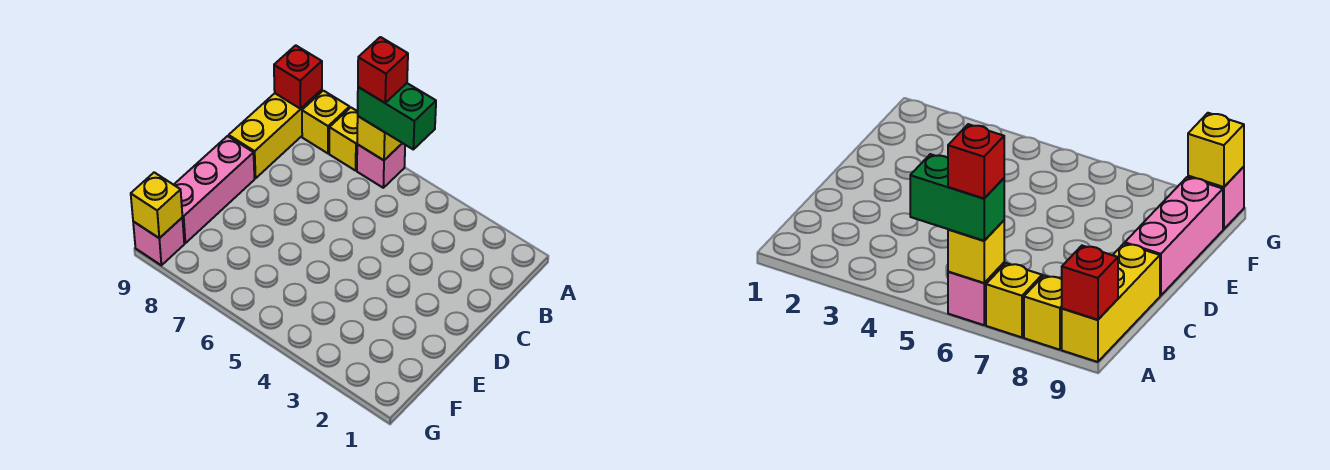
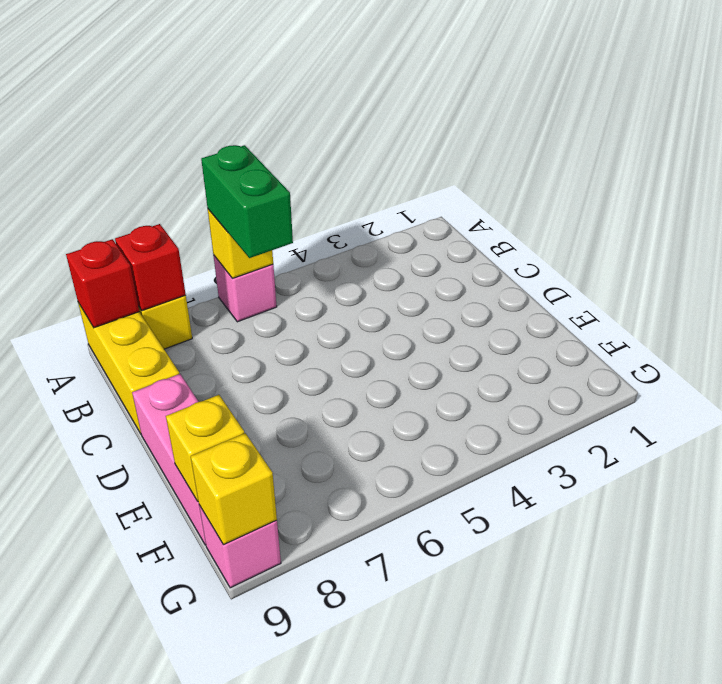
green 1x2 brick [358,83,436,149] -> green 1x2 brick turned to [201,145,293,258]
red 1x1 brick [358,37,408,103] -> red 1x1 brick moved to [115,224,186,311]
yellow 1x1 brick [329,108,358,171] -> yellow 1x1 brick moved to [166,395,244,501]

